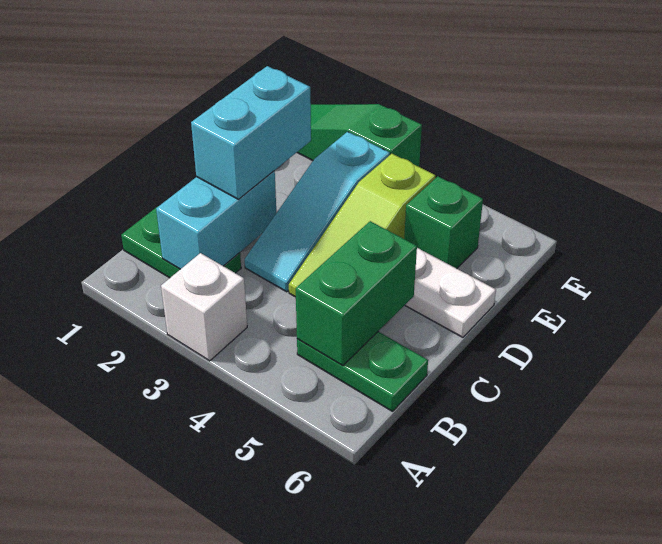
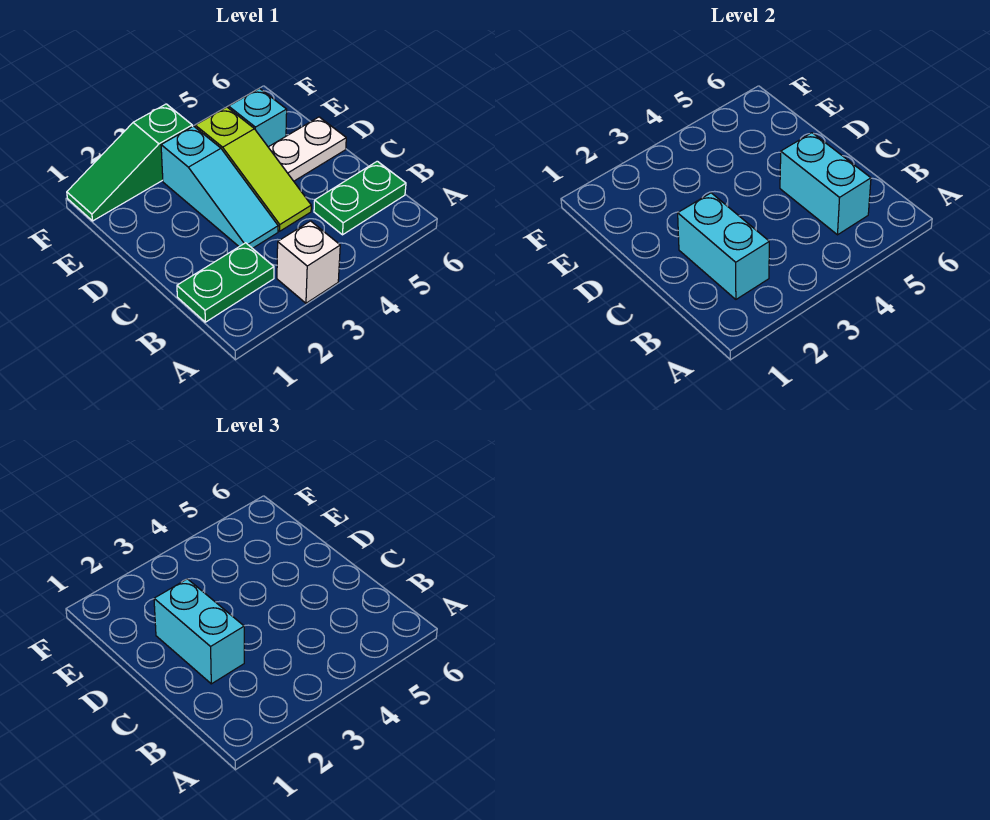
green 1x2 brick [296,221,417,366] -> cyan 1x2 brick [780,133,871,235]
green 1x1 brick [404,176,483,269] -> cyan 1x1 brick [229,88,287,147]

